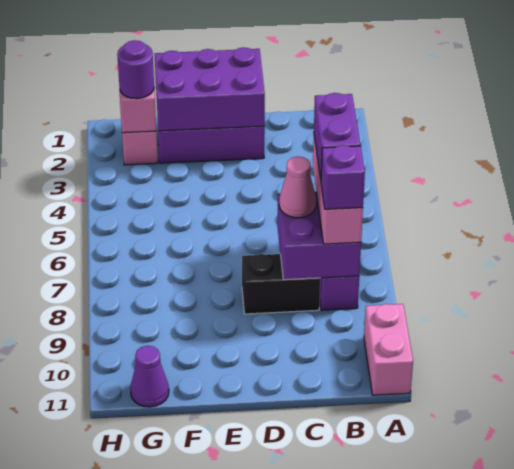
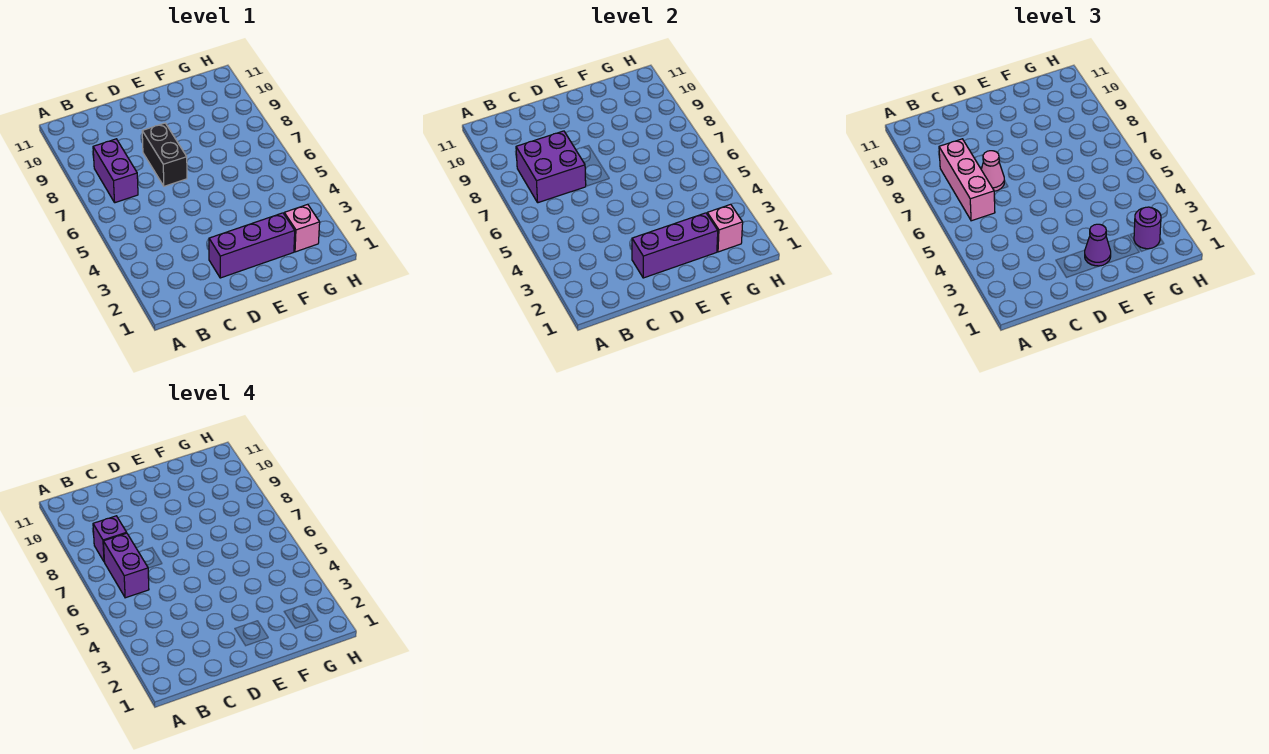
pink 1x2 brick [364,304,413,395] -> none
black 1x2 brick [242,254,320,314] -> black 1x2 brick turned to [142,123,187,186]
purple 2x3 brick [155,47,265,131] -> purple 1x3 brick [632,213,718,278]
purple 1x1 cone [130,346,169,407] -> purple 1x1 cone moved to [1085,224,1111,266]

